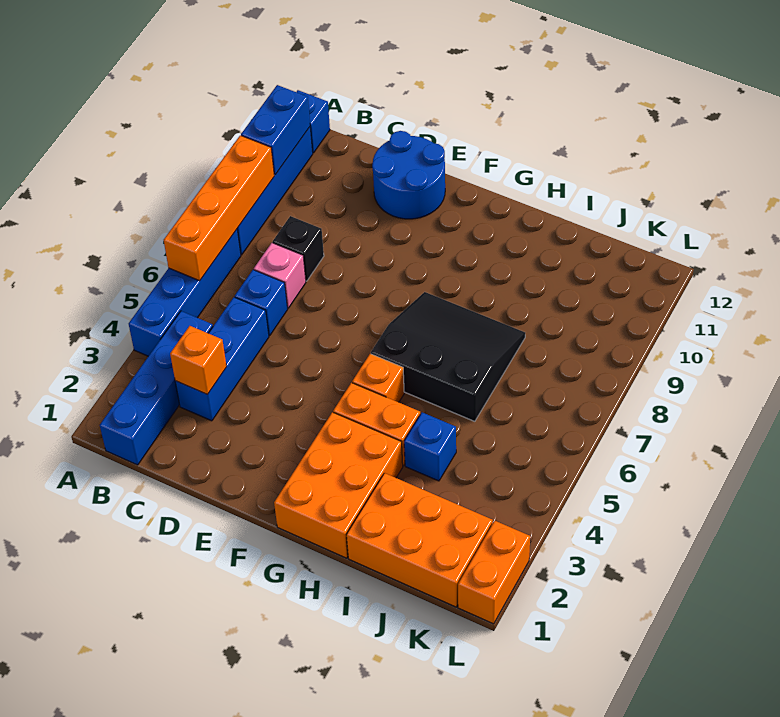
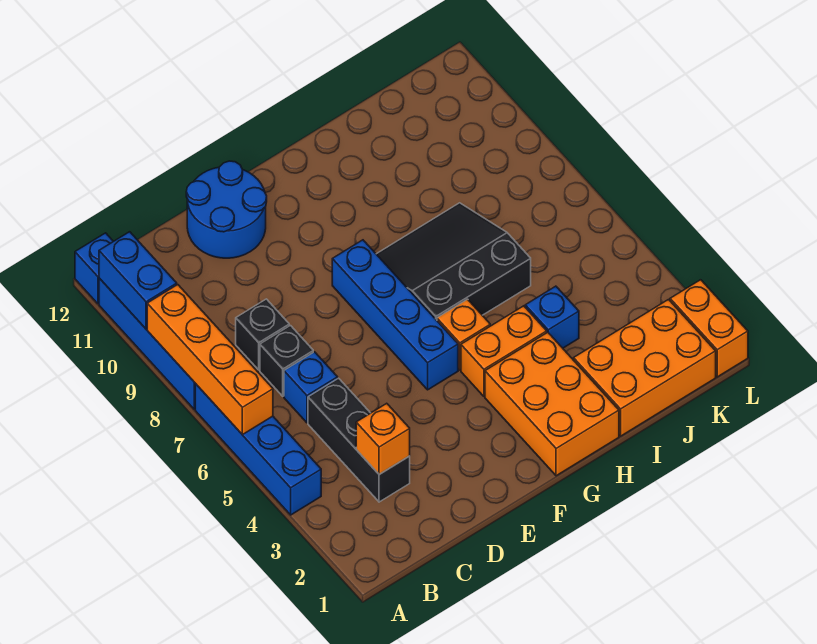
blue 1x4 brick [100,311,213,465] -> blue 1x4 brick moved to [332,240,458,390]
blue 1x3 brick [175,297,269,421] -> black 1x3 brick [308,378,410,502]
pink 1x1 brick [254,243,306,308] -> black 1x1 brick [260,326,313,396]

